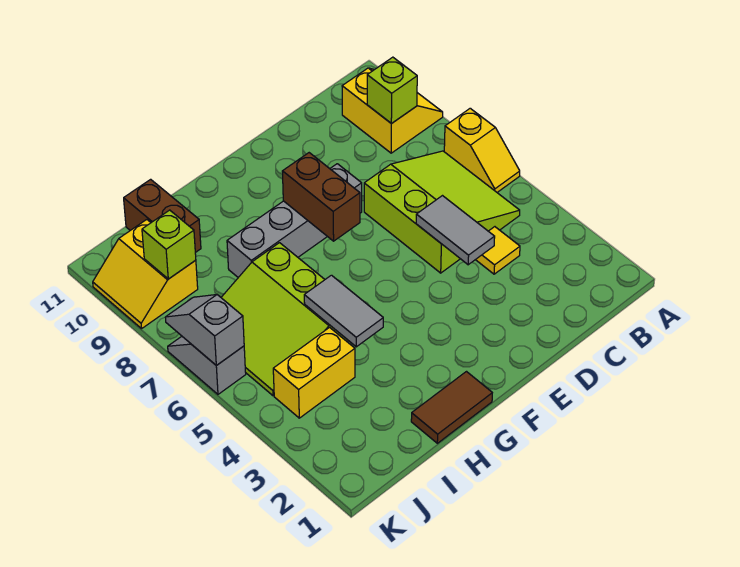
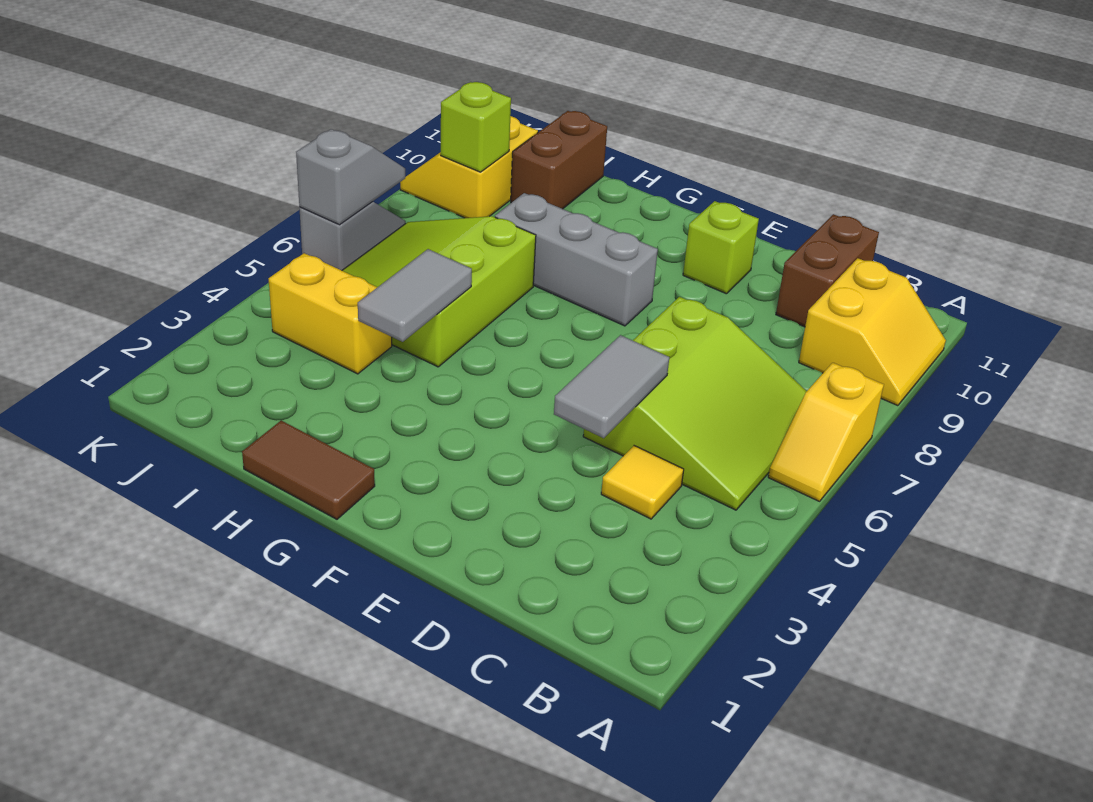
lime 1x1 brick [367,57,417,124] -> lime 1x1 brick moved to [683,201,759,294]
grey 1x4 brick [227,164,362,277] -> grey 1x3 brick [495,193,658,326]
brown 1x2 brick [282,153,360,241] -> brown 1x2 brick moved to [776,214,879,327]

